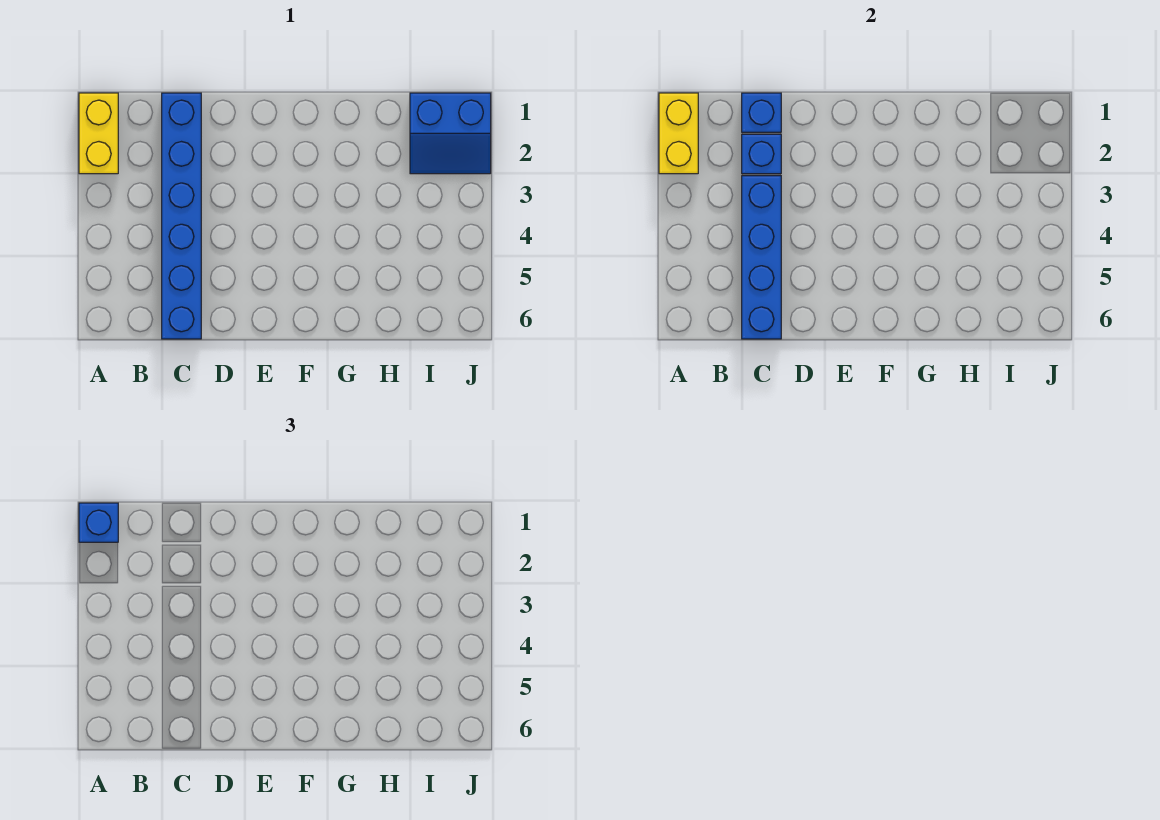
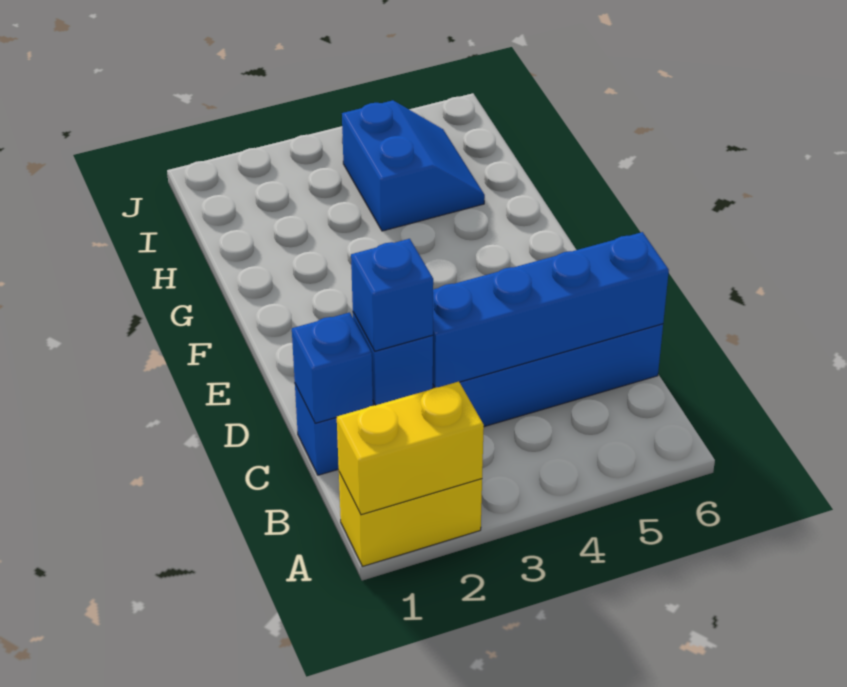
blue 1x1 brick [79,503,118,542] -> blue 1x1 brick moved to [351,239,433,351]
blue 2x2 slope [410,93,491,174] -> blue 2x2 slope moved to [342,100,485,231]

